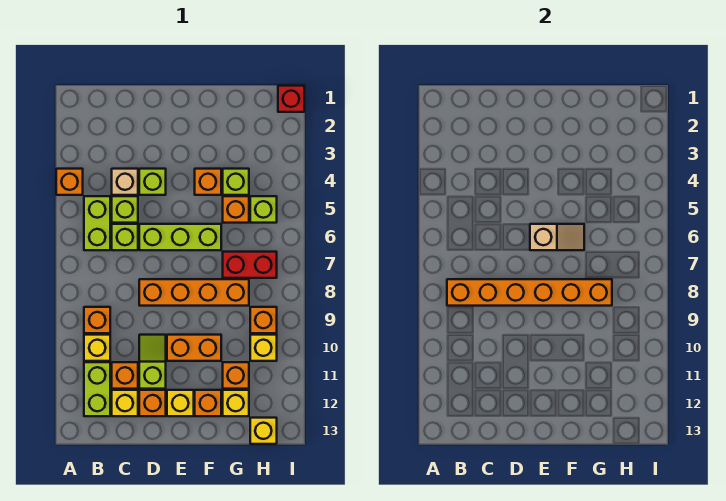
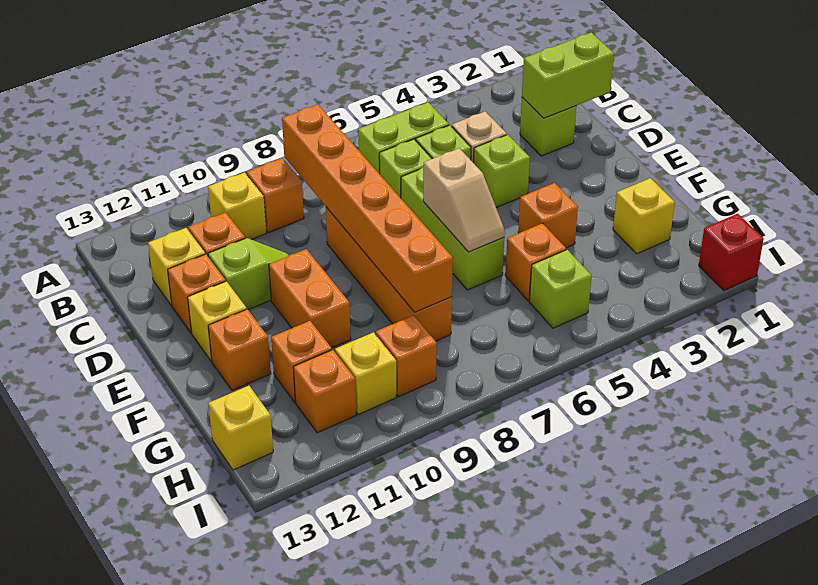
orange 1x1 brick [56,169,83,195] -> orange 1x1 brick moved to [293,350,356,433]
lime 1x2 brick [84,362,110,416] -> lime 1x2 brick moved to [522,32,614,118]
lime 1x1 brick [223,169,249,195] -> lime 1x1 brick moved to [520,97,576,156]
red 1x2 brick [223,252,277,278] -> none
yellow 1x1 brick [223,390,249,416] -> yellow 1x1 brick moved to [613,178,675,254]

